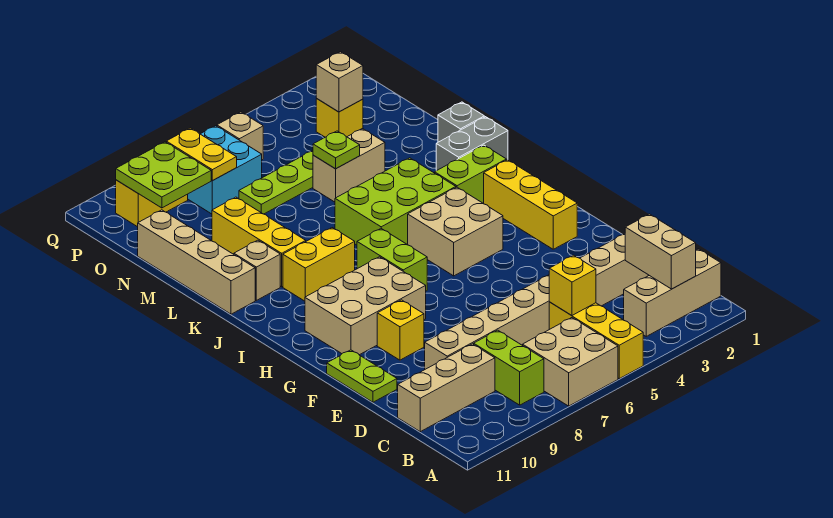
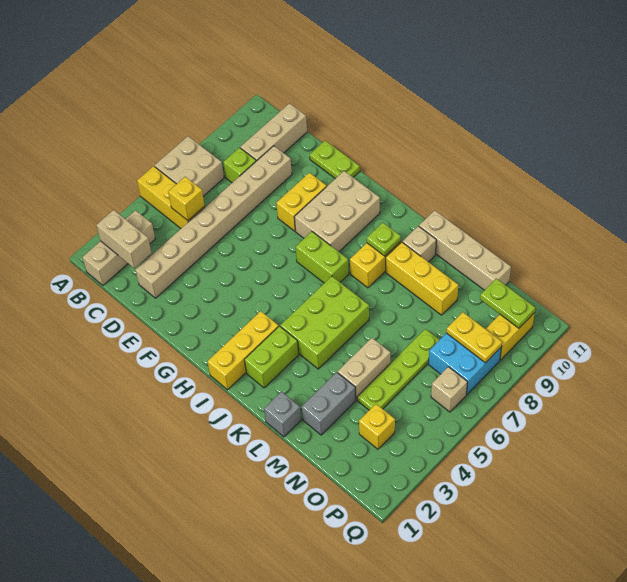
lime 1x2 brick [474,330,544,405] -> lime 1x1 brick [223,148,256,183]
yellow 1x1 brick [377,300,424,360] -> yellow 1x2 brick [276,173,327,231]
yellow 1x3 brick [484,160,577,249] -> yellow 1x3 brick turned to [208,311,279,390]
tan 2x2 brick [408,187,503,276] -> none
grey 1x2 brick [436,117,508,171] -> grey 1x2 brick moved to [302,372,356,435]
lime 1x1 plate [313,131,360,169] -> lime 1x1 plate moved to [367,223,401,256]
tan 1x1 brick [316,52,363,112] -> none
lime 2x2 plate [116,142,211,208] -> lime 1x2 plate [480,279,535,328]

